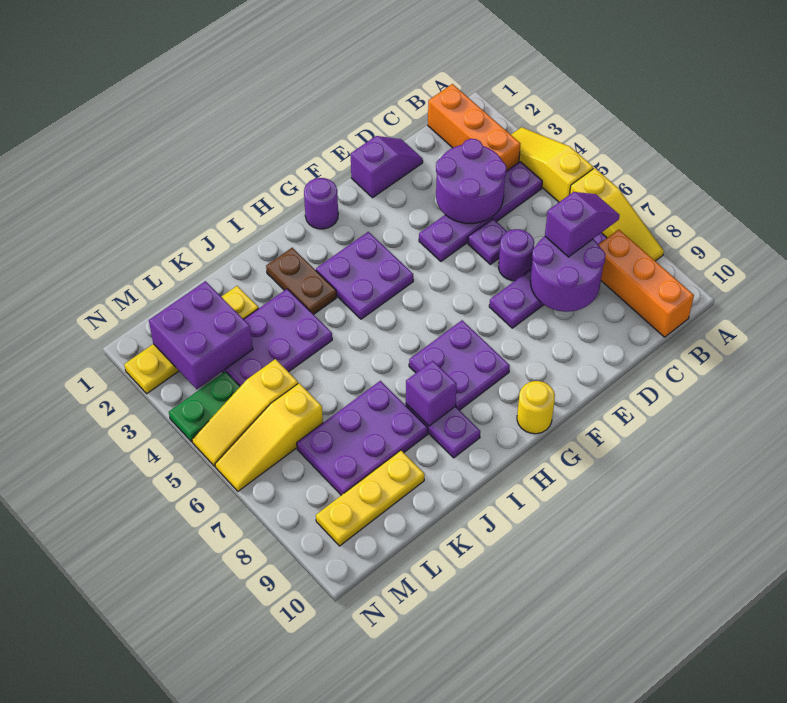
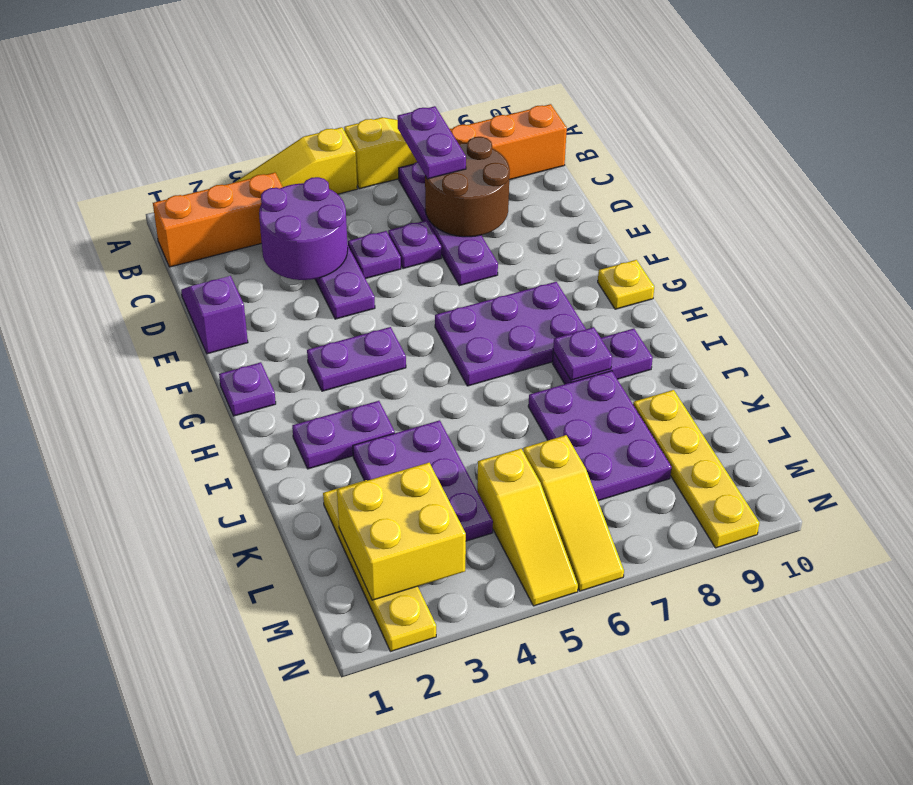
purple 1x2 slope [545,192,620,257] -> purple 1x2 plate [397,106,466,179]
purple 2x2 round brick [531,236,605,312] -> brown 2x2 round brick [425,137,510,237]
purple 1x1 round brick [499,229,534,281] -> purple 1x1 plate [388,221,441,269]
purple 1x1 round brick [304,178,338,229] -> purple 1x1 plate [219,362,276,416]
purple 2x2 plate [316,232,413,319] -> purple 1x2 plate [307,327,406,391]
purple 2x2 plate [409,320,510,410] -> purple 2x3 plate [435,282,586,386]
yellow 1x1 round brick [517,381,555,434] -> yellow 1x1 plate [598,260,654,309]
brown 1x2 plate [266,248,337,315] -> purple 1x2 plate [292,401,395,469]
purple 1x1 brick [406,361,457,426] -> purple 1x1 plate [553,327,612,380]
yellow 1x3 plate [316,450,425,546] -> yellow 1x4 plate [633,390,759,548]
purple 2x2 brick [149,281,253,389] -> yellow 2x2 brick [337,463,466,600]
green 1x2 plate [169,371,240,442] -> none

